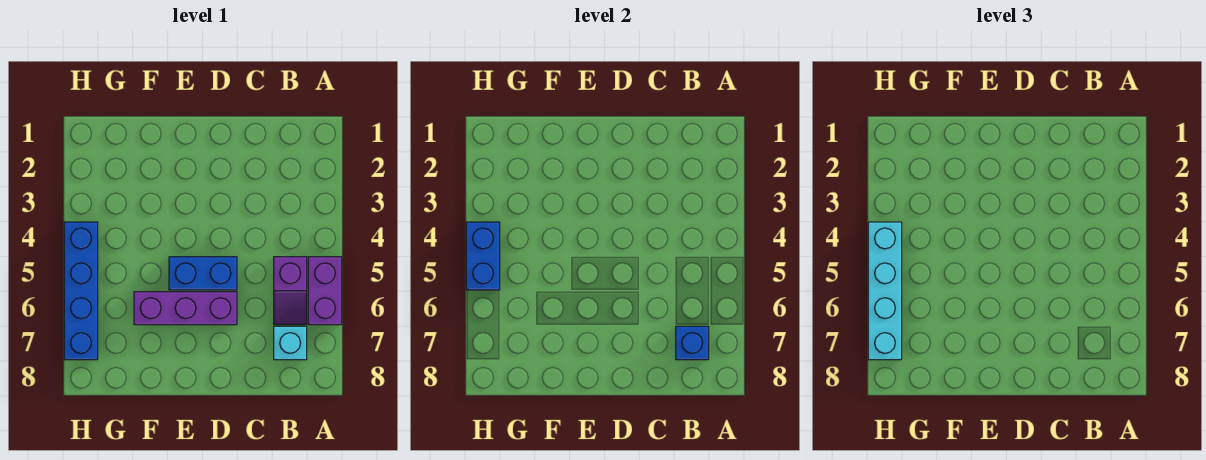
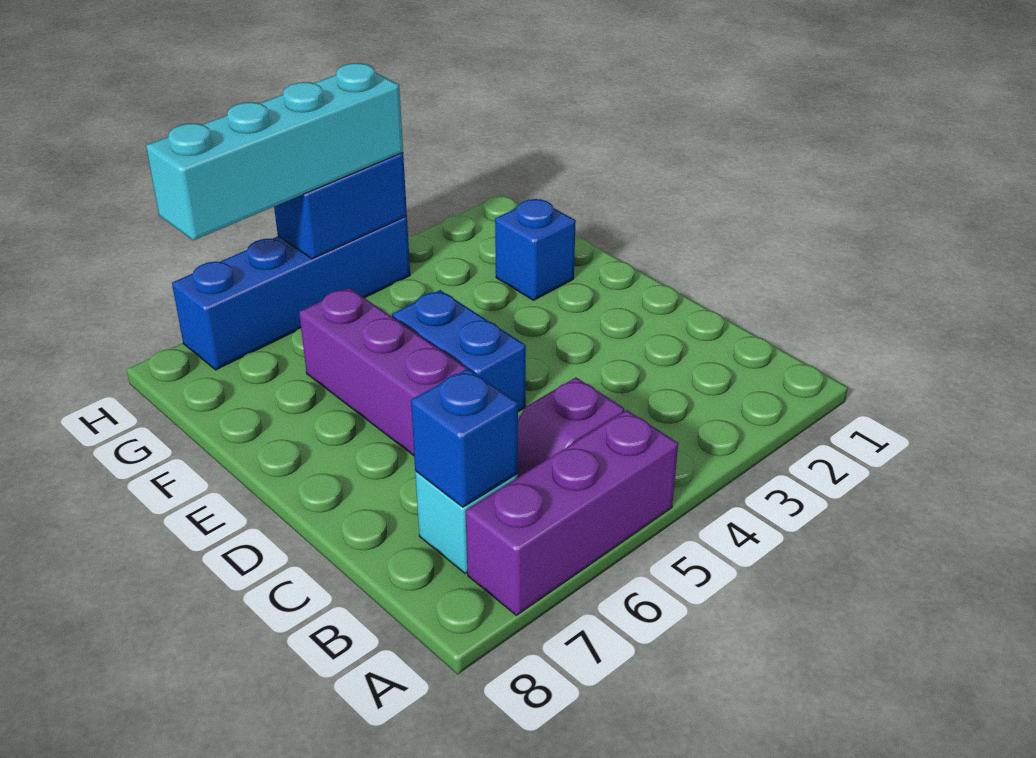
purple 1x2 brick [308,257,342,325] -> purple 1x3 brick [465,410,678,615]
none -> blue 1x1 brick [495,199,576,300]

